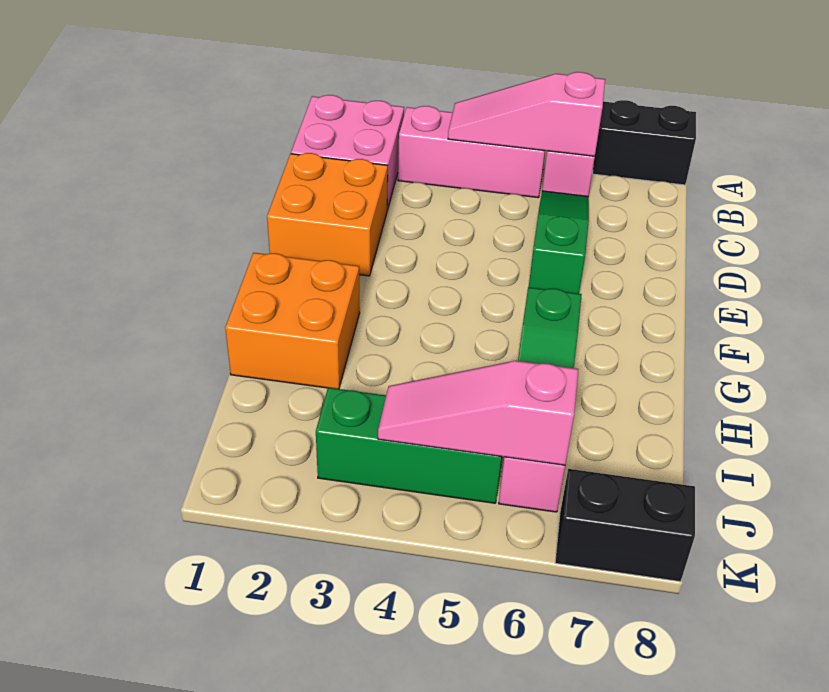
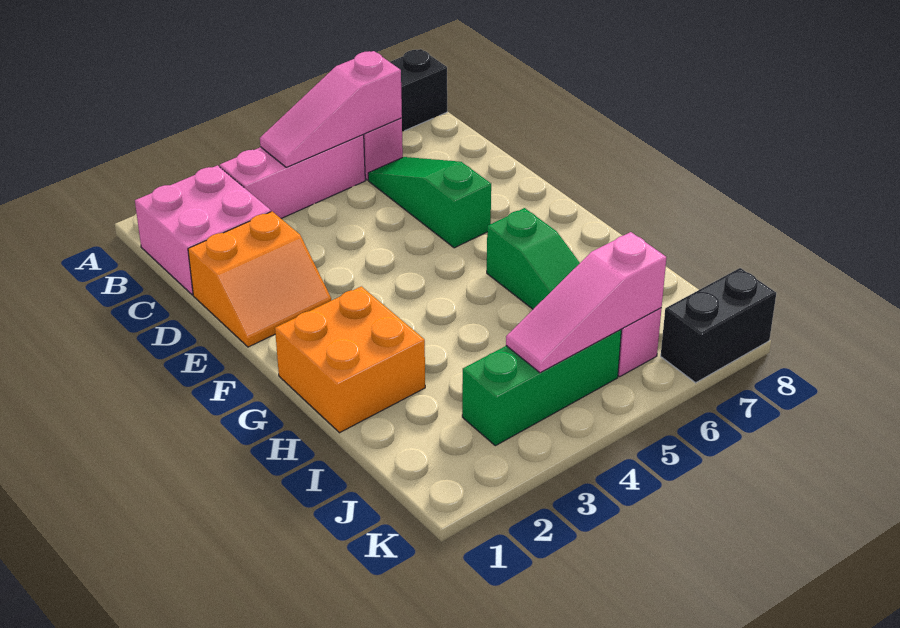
orange 2x2 brick [267,153,388,276] -> orange 2x2 slope [188,211,331,347]

